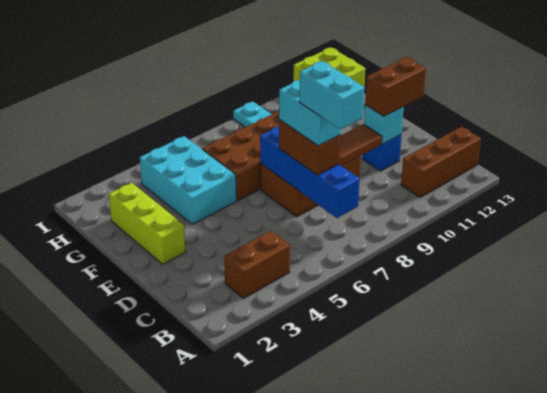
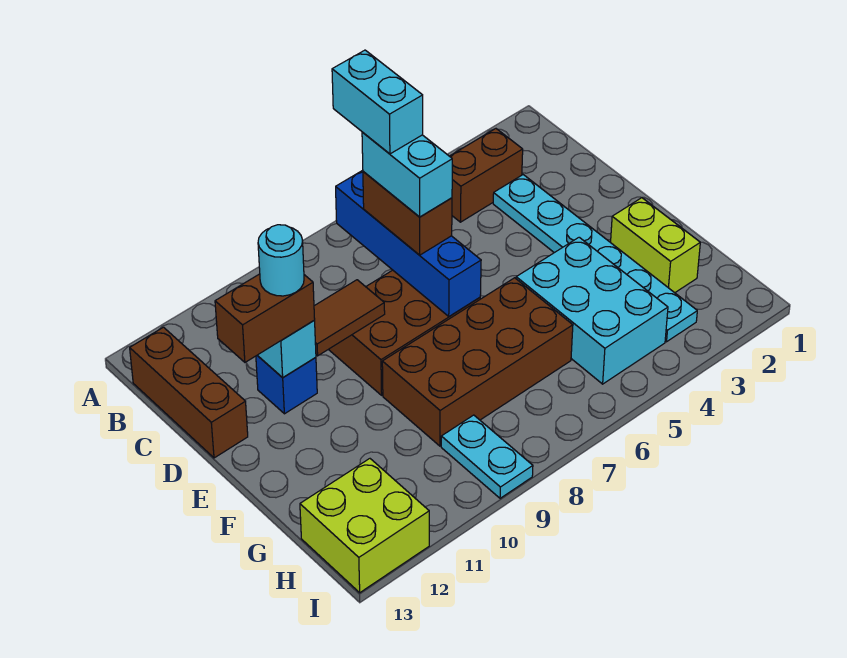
brown 1x3 brick [401,127,481,197] -> brown 1x3 brick turned to [130,327,248,458]
none -> cyan 1x6 plate [493,175,697,342]
none -> cyan 1x1 round brick [258,225,304,296]
lime 1x3 brick [109,183,186,264] -> lime 1x2 brick [611,198,700,293]

